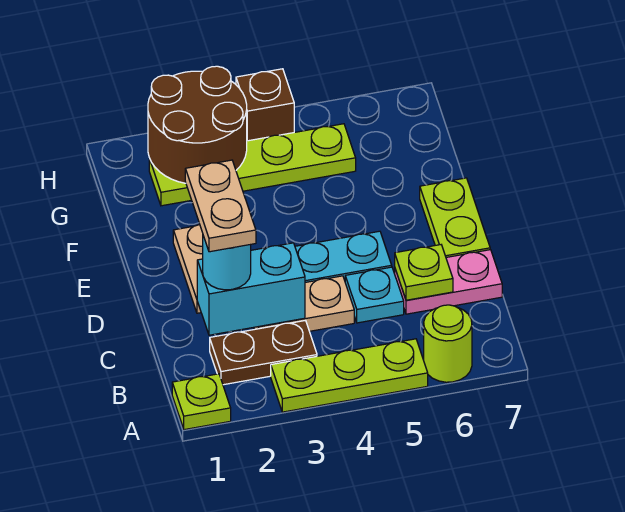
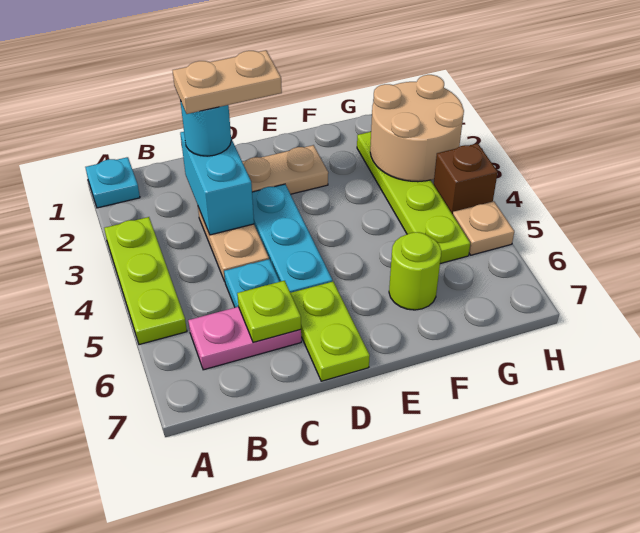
lime 1x1 plate [172,374,231,430] -> cyan 1x1 plate [85,157,140,208]
lime 1x1 round brick [424,305,472,382] -> lime 1x1 round brick moved to [389,232,441,310]
brown 1x2 plate [210,321,317,385] -> none
pink 1x2 plate [395,250,502,314] -> pink 1x2 plate turned to [188,307,301,370]
lime 1x2 plate [420,178,490,257] -> lime 1x2 plate turned to [291,282,370,381]
brown 2x2 round brick [148,66,247,183] -> tan 2x2 round brick [370,75,464,182]
none -> tan 1x1 plate [453,201,514,255]

